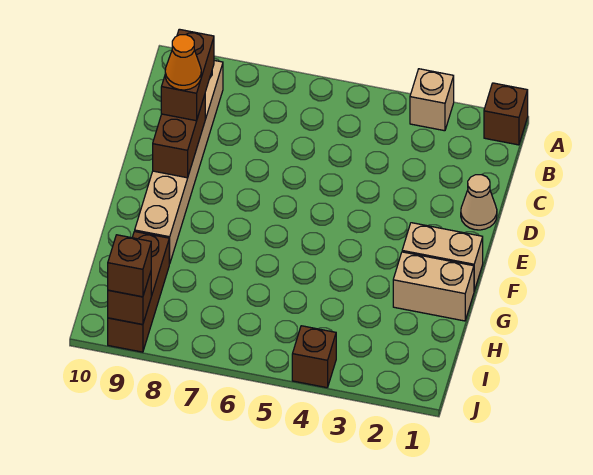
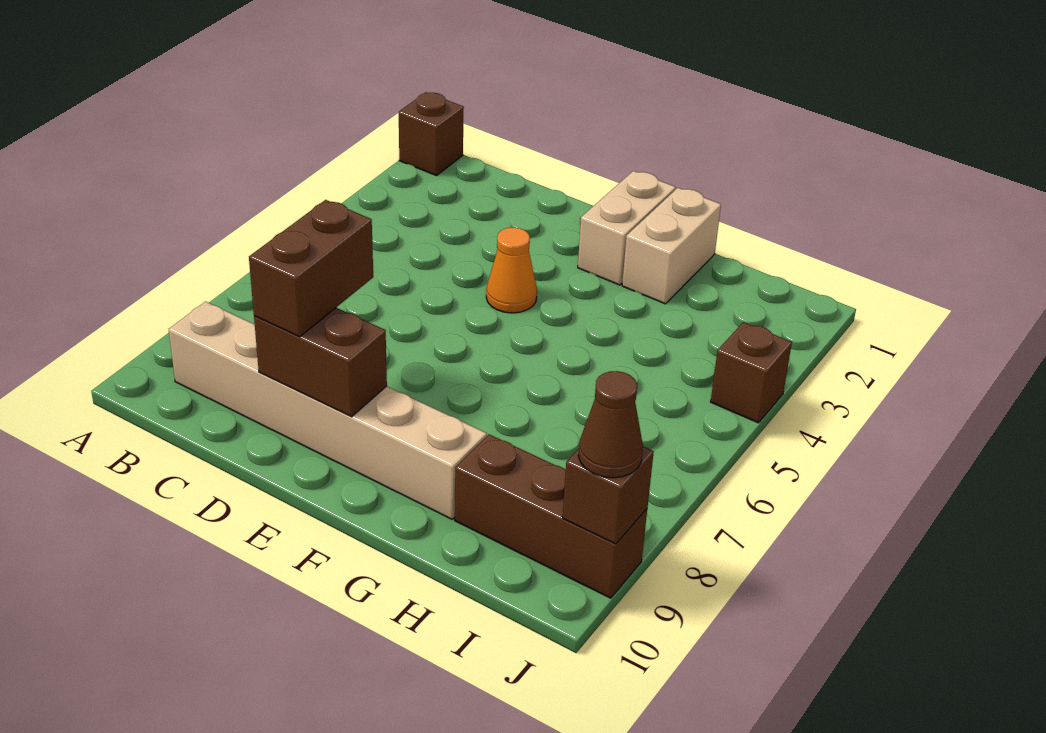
tan 1x1 brick [410,69,454,131] -> none
brown 1x2 brick [161,29,214,121] -> brown 1x2 brick turned to [249,200,373,337]
tan 1x1 cone [461,175,497,230] -> none
orange 1x1 cone [165,35,201,90] -> orange 1x1 cone moved to [486,227,537,313]
brown 1x1 brick [108,235,151,297] -> brown 1x1 cone [578,371,643,478]

